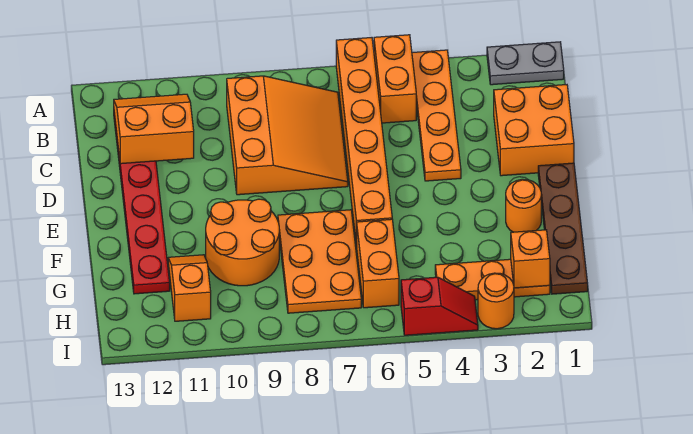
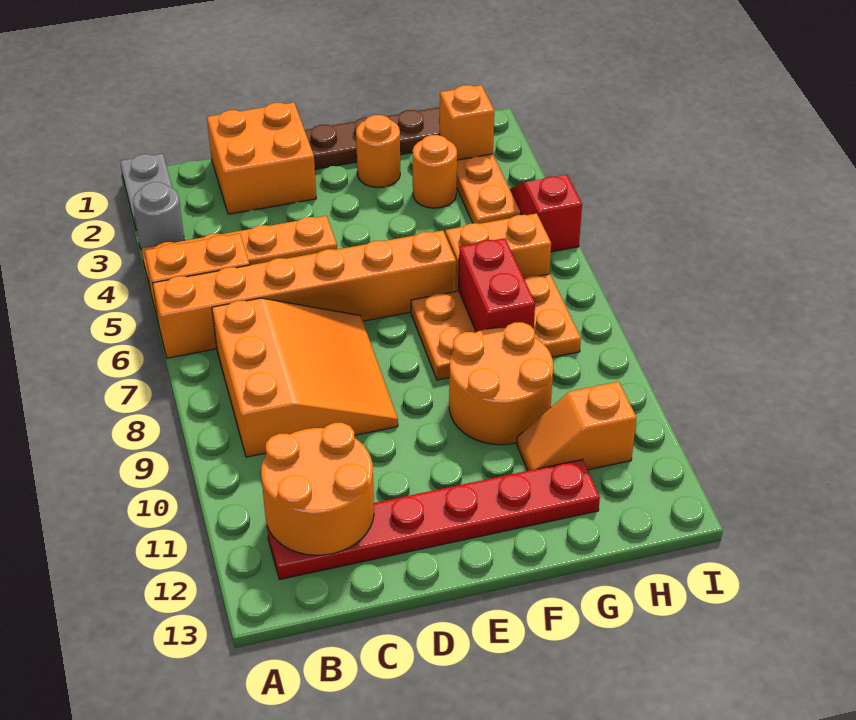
none -> grey 1x1 round brick [133,182,184,250]
orange 3x3 slope [227,76,348,195] -> orange 3x3 slope turned to [212,298,398,457]
orange 2x2 slope [114,94,194,164] -> orange 2x2 round brick [261,423,374,555]
none -> red 1x2 brick [459,238,535,332]
orange 1x1 round brick [478,273,514,329] -> orange 1x1 round brick moved to [413,135,457,208]

